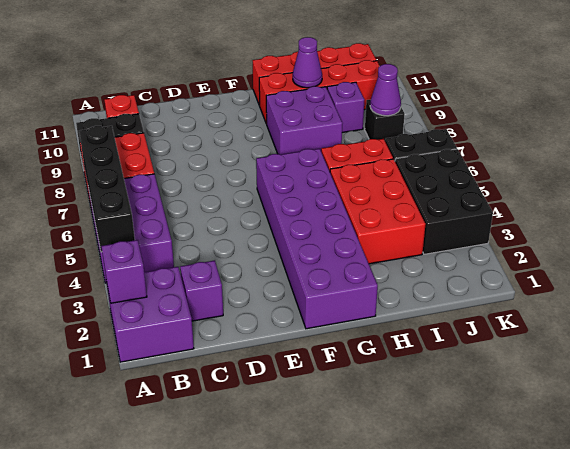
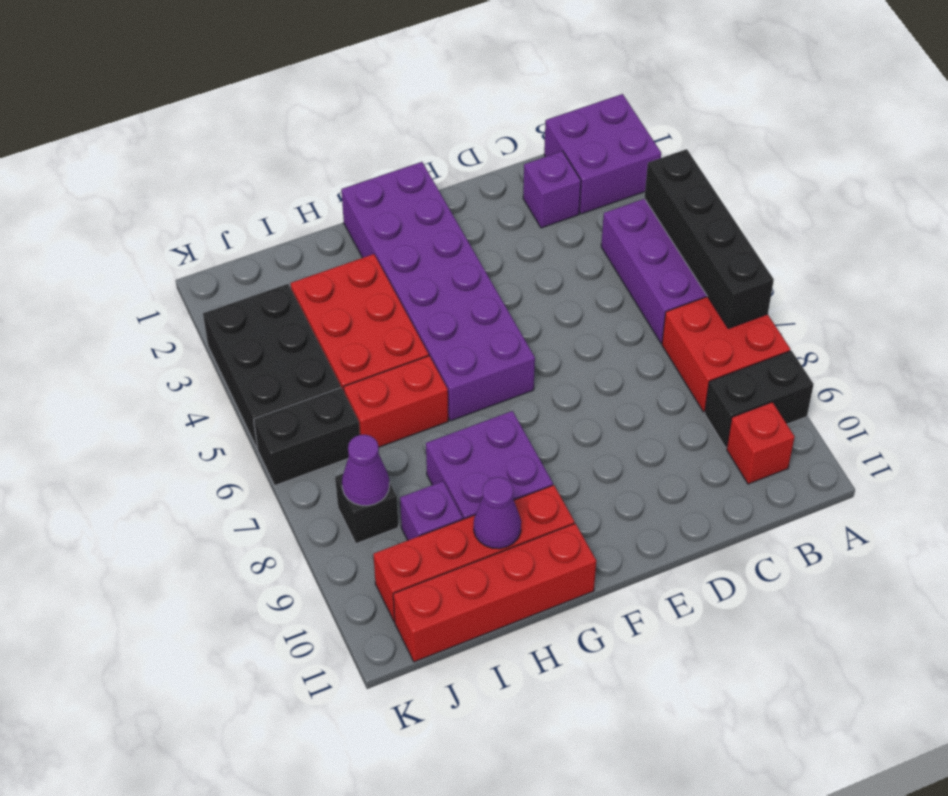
purple 1x1 brick [101,240,147,303] -> none

